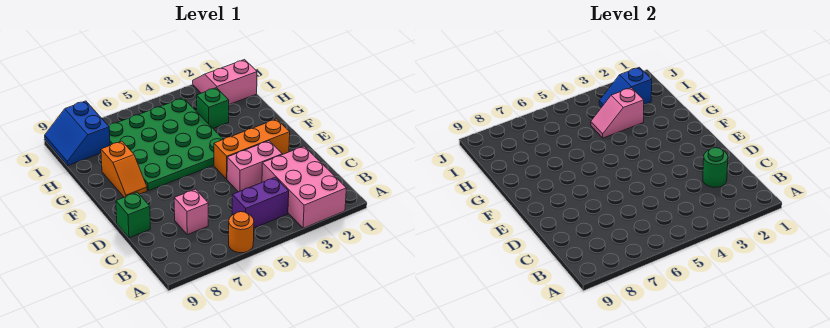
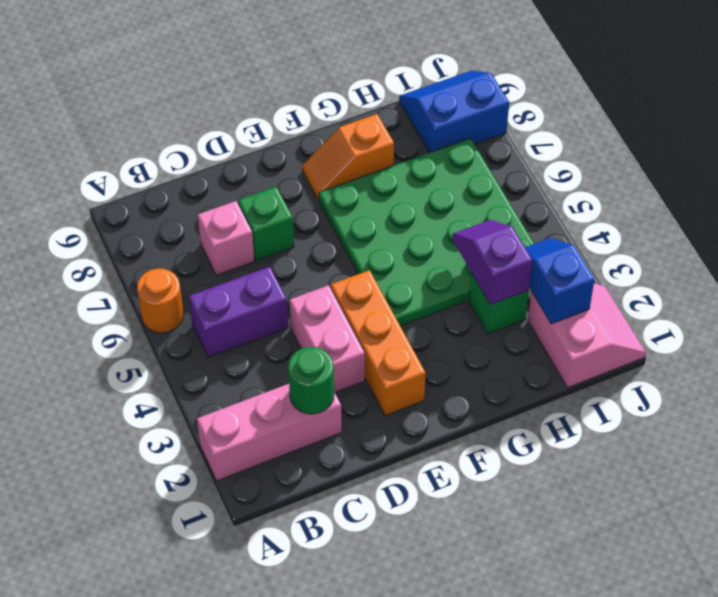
pink 2x3 brick [262,146,346,228] -> pink 1x3 brick [197,384,342,481]
purple 1x2 brick [232,177,289,228] -> purple 1x2 brick turned to [189,267,288,357]
green 1x1 brick [116,192,150,238] -> green 1x1 brick moved to [238,187,294,261]
pink 1x2 slope [591,88,644,138] -> purple 1x2 slope [452,220,532,305]

